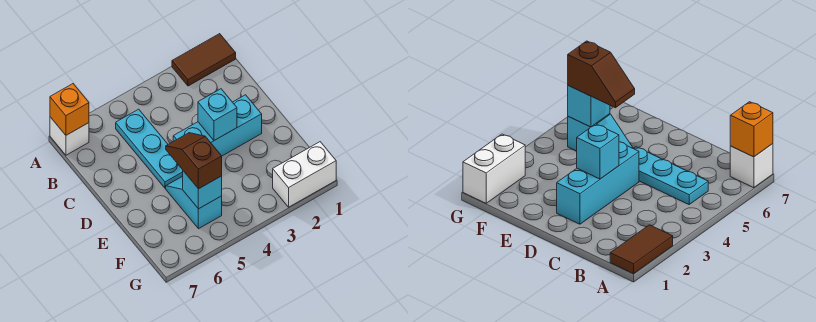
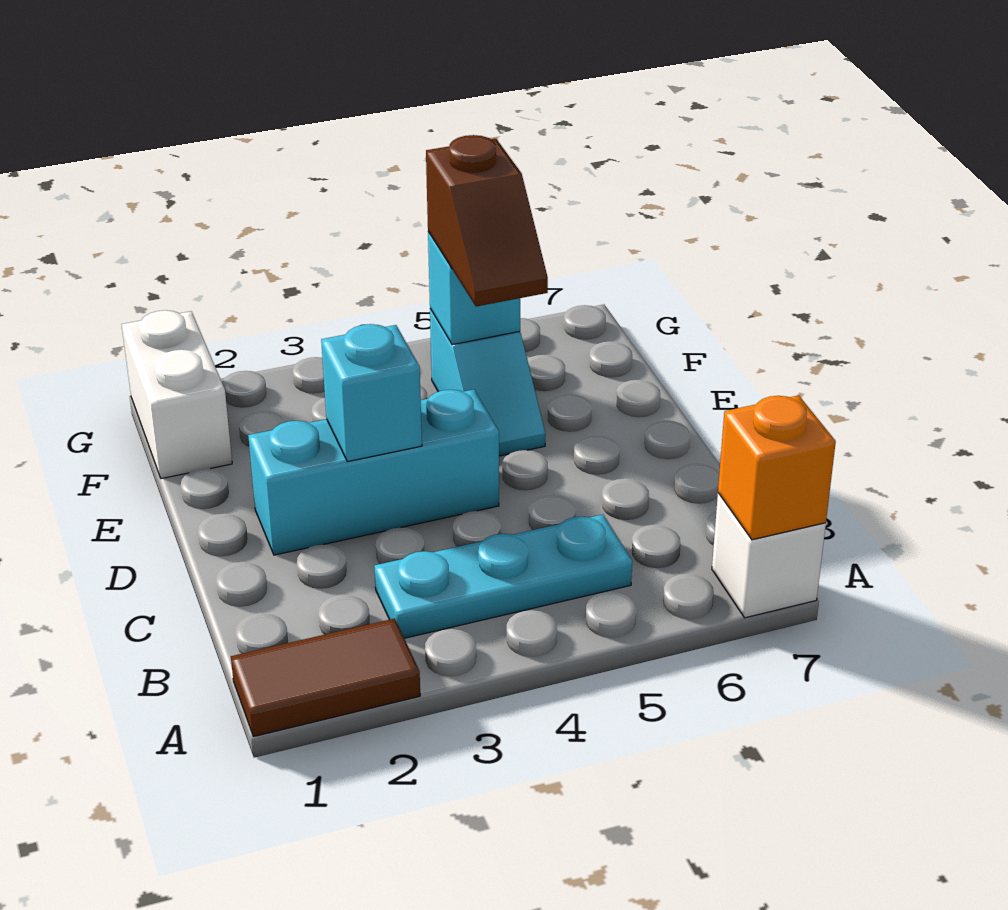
cyan 1x3 plate [116,109,183,188] -> cyan 1x3 plate turned to [374,514,632,638]
white 1x2 brick [273,142,336,207] -> white 1x2 brick turned to [122,310,232,479]

